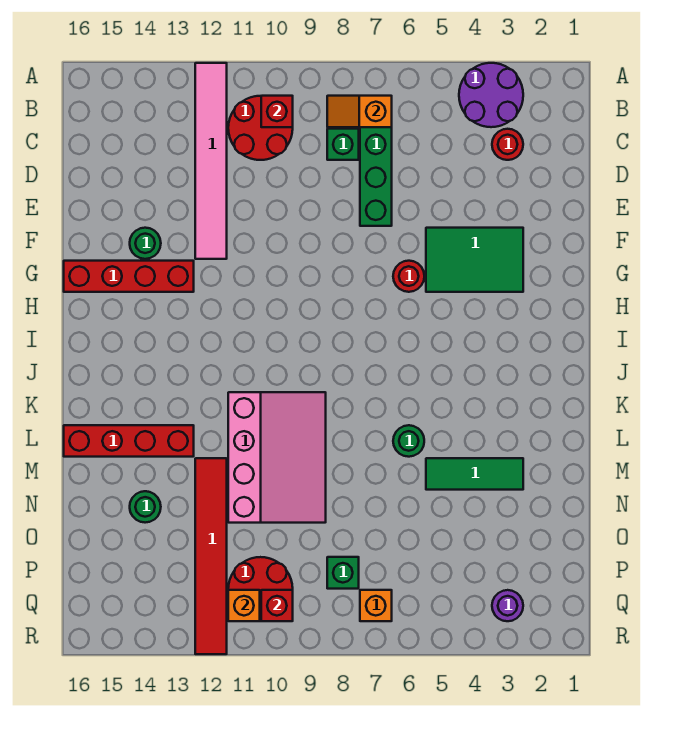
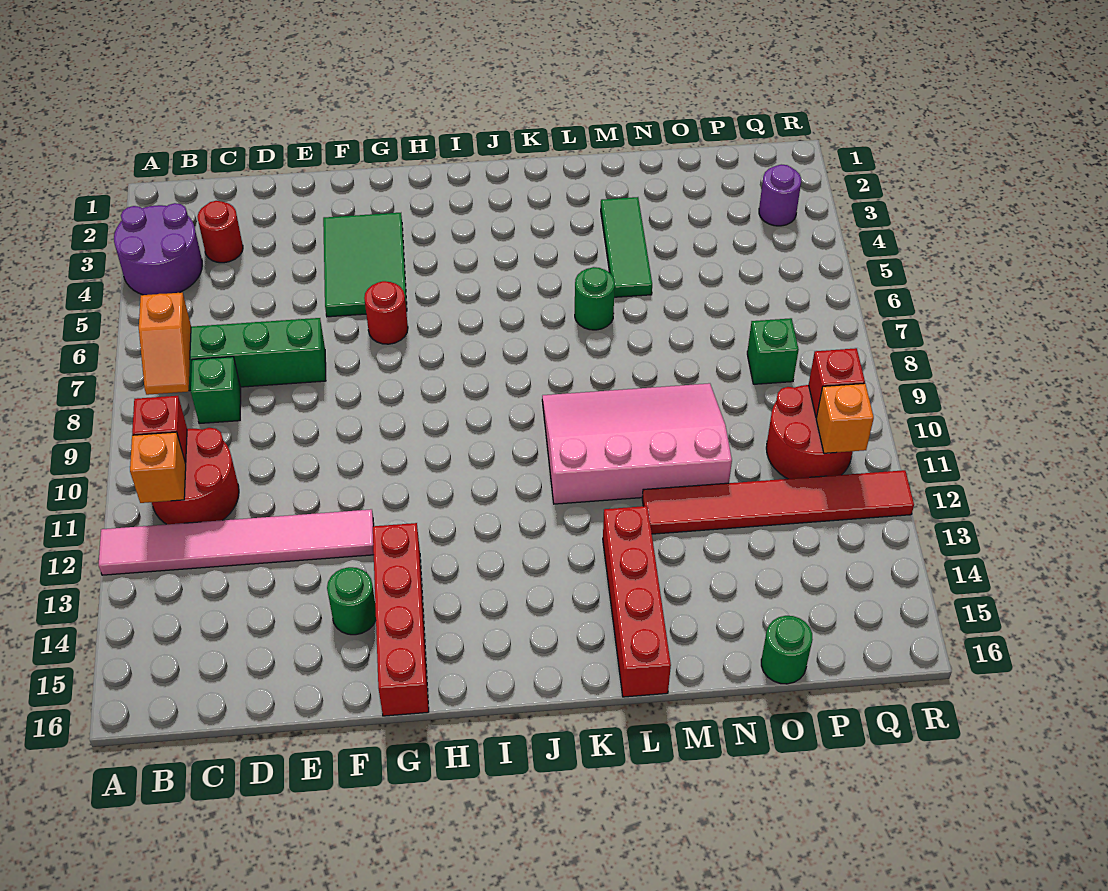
green 1x1 round brick [130,491,161,523] -> green 1x1 round brick moved to [761,616,813,684]
orange 1x1 brick [360,590,392,621] -> orange 1x1 brick moved to [130,432,186,503]

